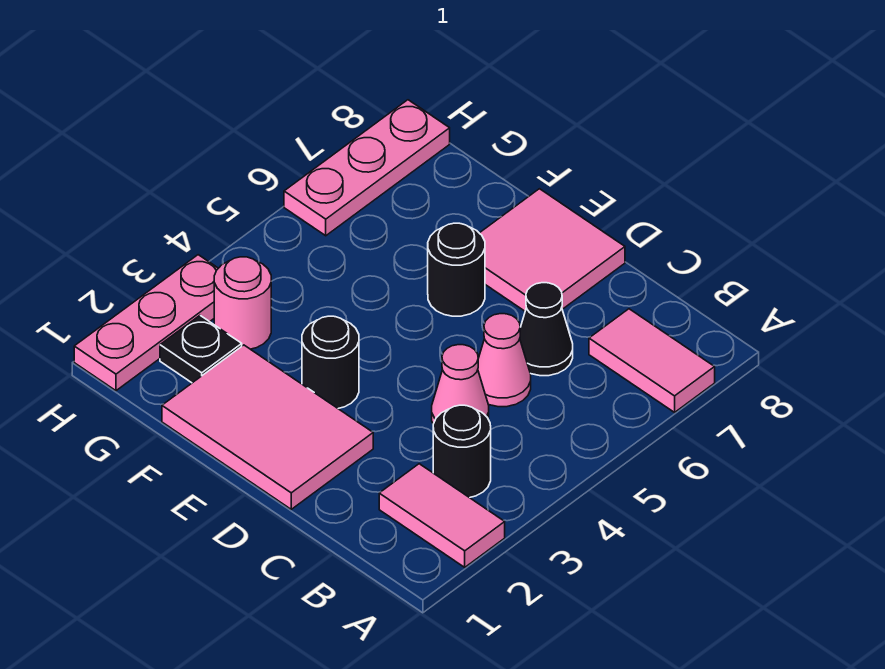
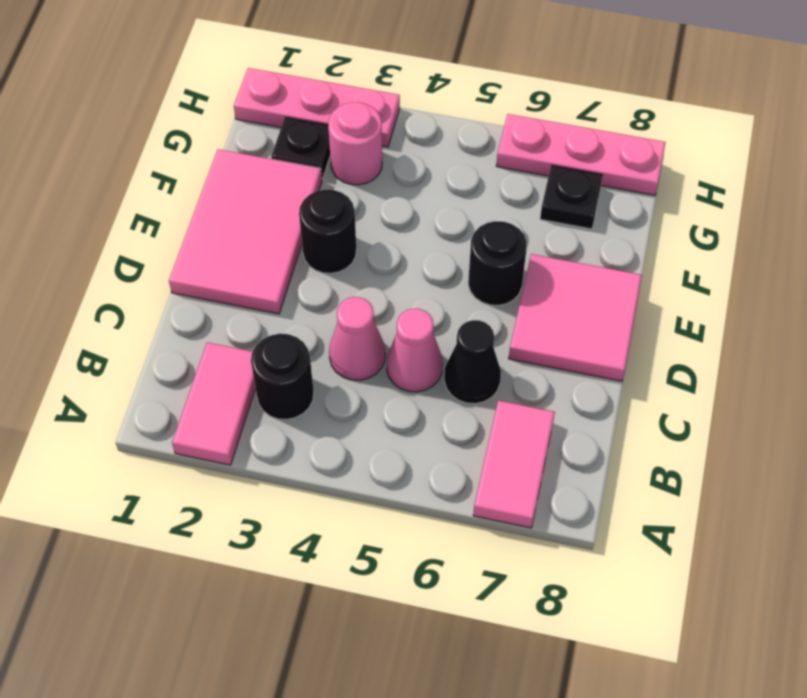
none -> black 1x1 plate [540,165,603,229]

